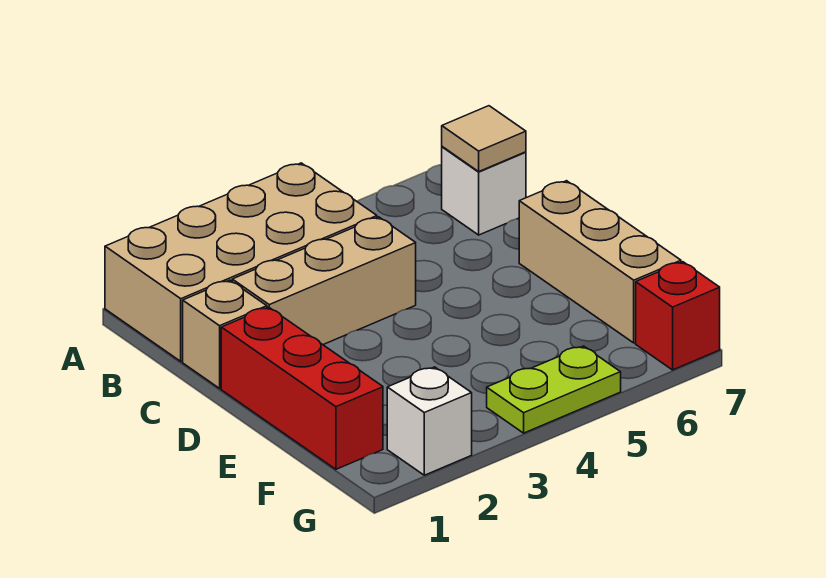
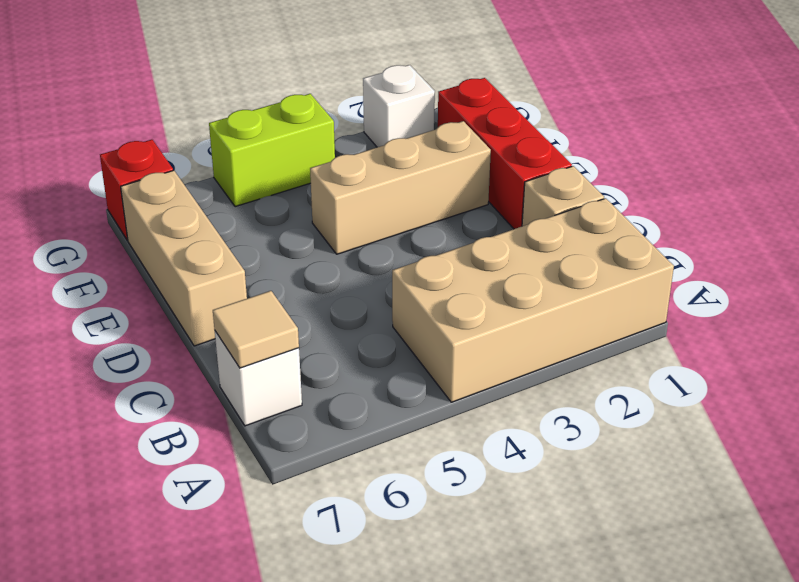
tan 1x3 brick [232,217,416,345] -> tan 1x3 brick moved to [310,121,491,254]
lime 1x2 plate [487,346,621,433] -> lime 1x2 brick [209,94,335,207]

